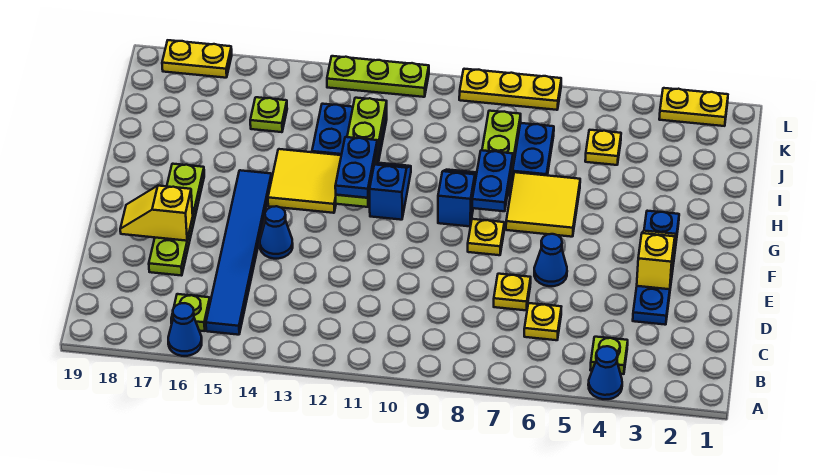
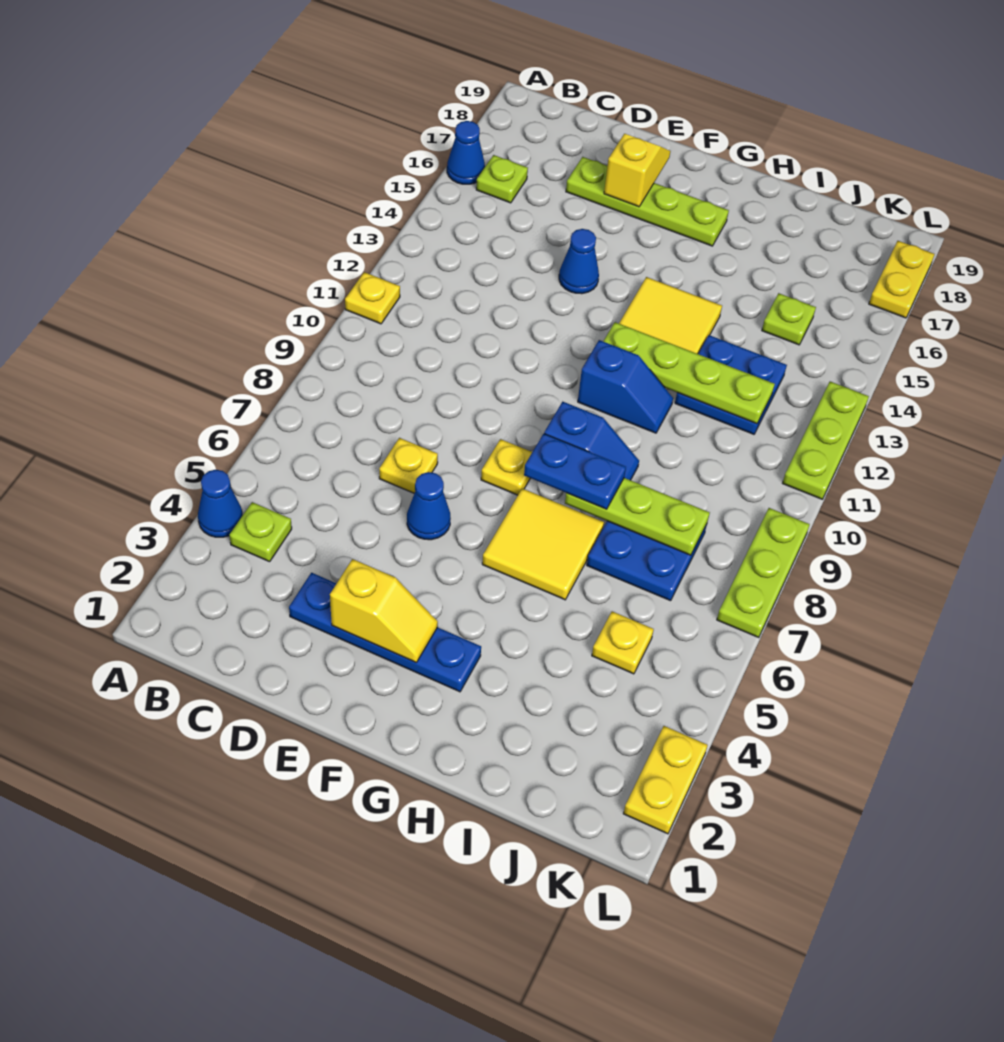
blue 1x6 tile [206,170,272,335] -> none
yellow 1x1 plate [524,303,561,340] -> yellow 1x1 plate moved to [345,272,400,324]
blue 1x2 plate [335,137,377,198] -> none
yellow 1x3 plate [459,69,561,110] -> lime 1x3 plate [717,508,810,638]

